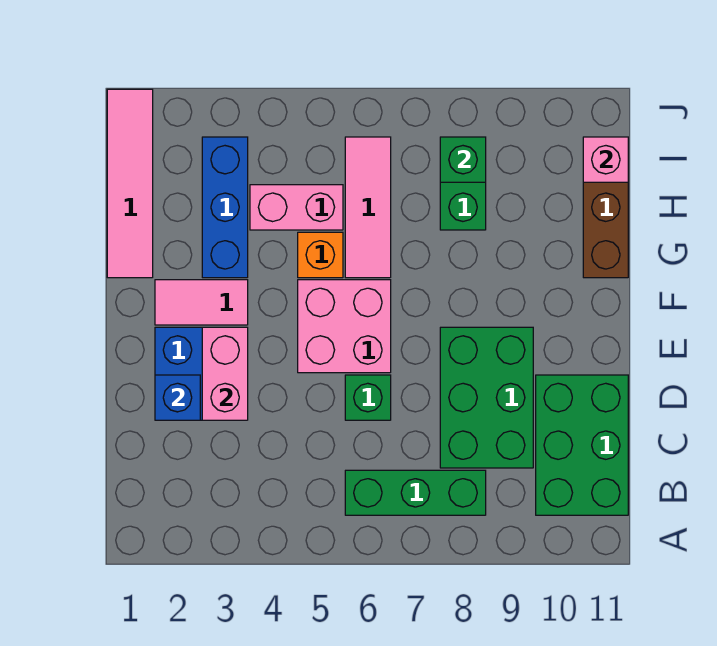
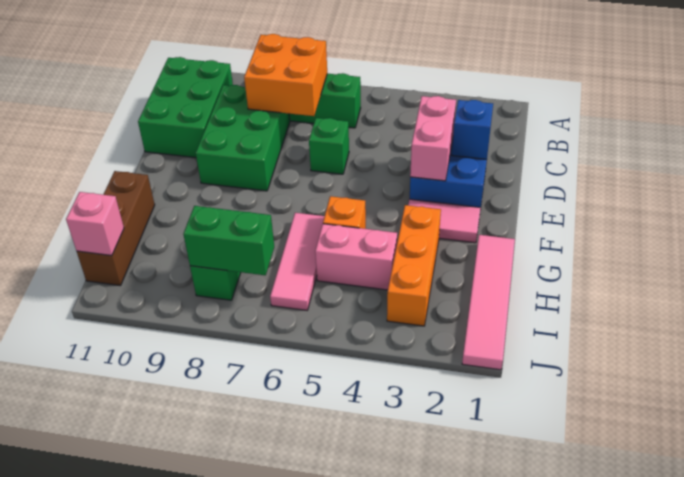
none -> orange 2x2 brick [244,34,327,116]
pink 2x2 brick [298,280,391,373] -> none
blue 1x3 brick [202,137,248,278] -> orange 1x3 brick [387,205,441,326]
green 1x1 brick [440,137,486,182] -> green 1x2 brick [183,206,274,275]

